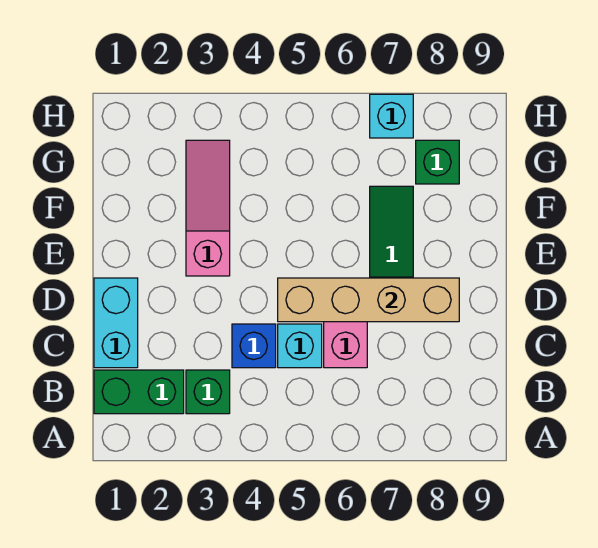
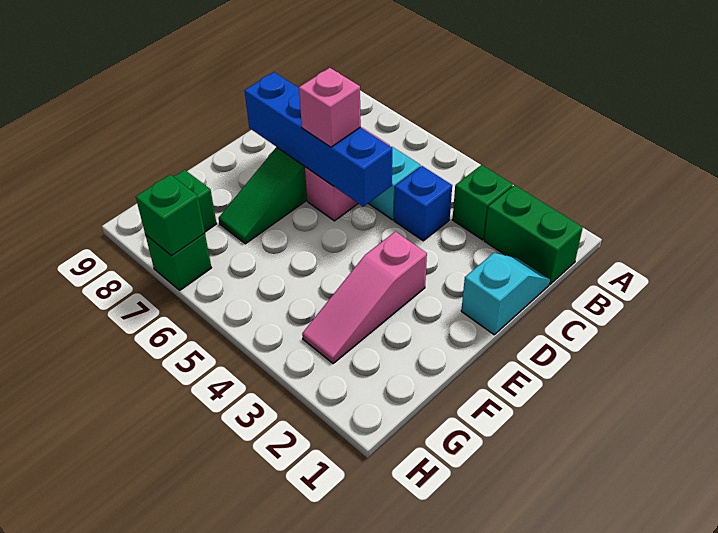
cyan 1x2 brick [94,278,138,368] -> cyan 1x2 slope [461,253,550,335]
tan 1x4 brick [278,278,459,322] -> blue 1x4 brick [245,72,392,206]
none -> pink 1x1 brick [299,68,361,147]
cyan 1x1 brick [370,94,413,138] -> green 1x1 brick [145,233,212,290]
none -> green 1x1 brick [136,175,205,256]

